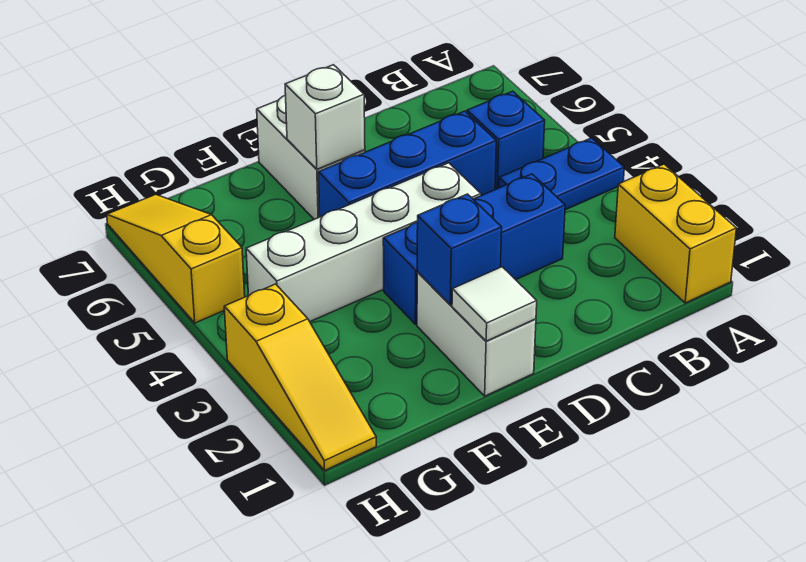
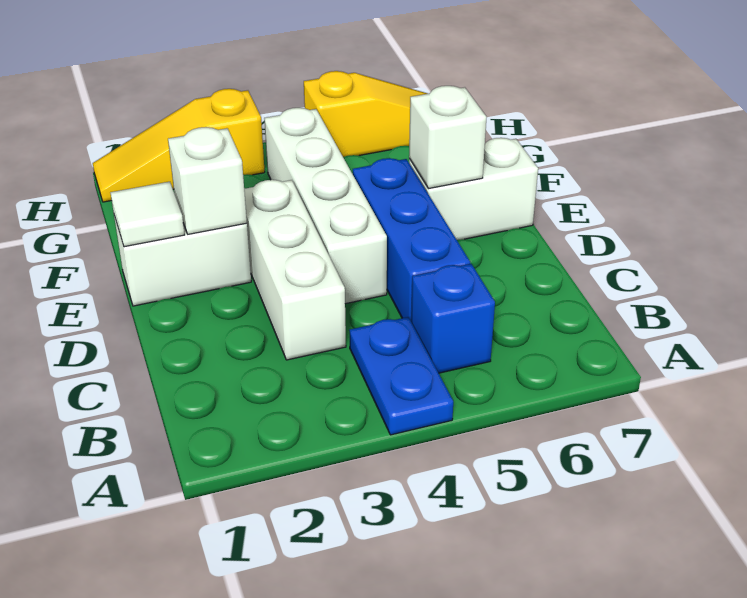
yellow 1x2 brick [615,164,736,303] -> none
blue 1x3 brick [383,174,565,324] -> white 1x3 brick [244,180,346,360]
blue 1x1 brick [417,194,502,305] -> white 1x1 brick [168,127,247,234]

